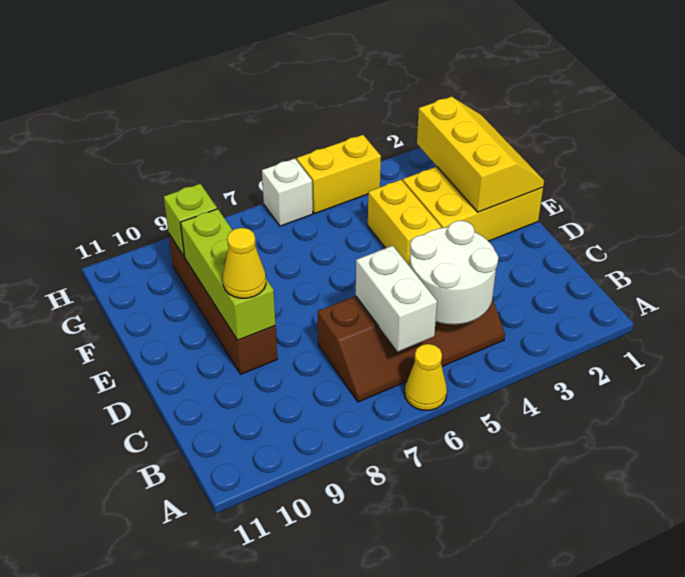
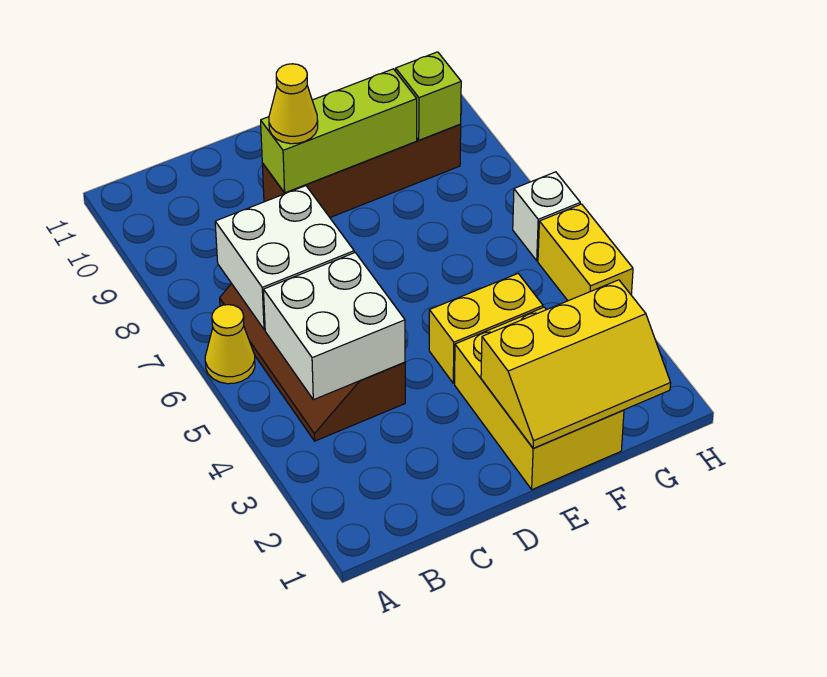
white 2x2 round brick [410,221,498,325] -> white 2x2 brick [263,253,405,400]
white 1x2 brick [356,246,437,352] -> white 2x2 brick [215,186,354,330]

